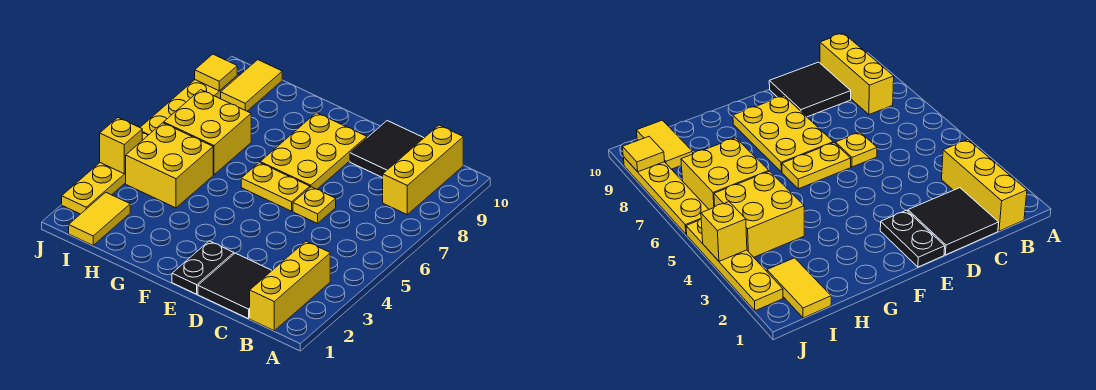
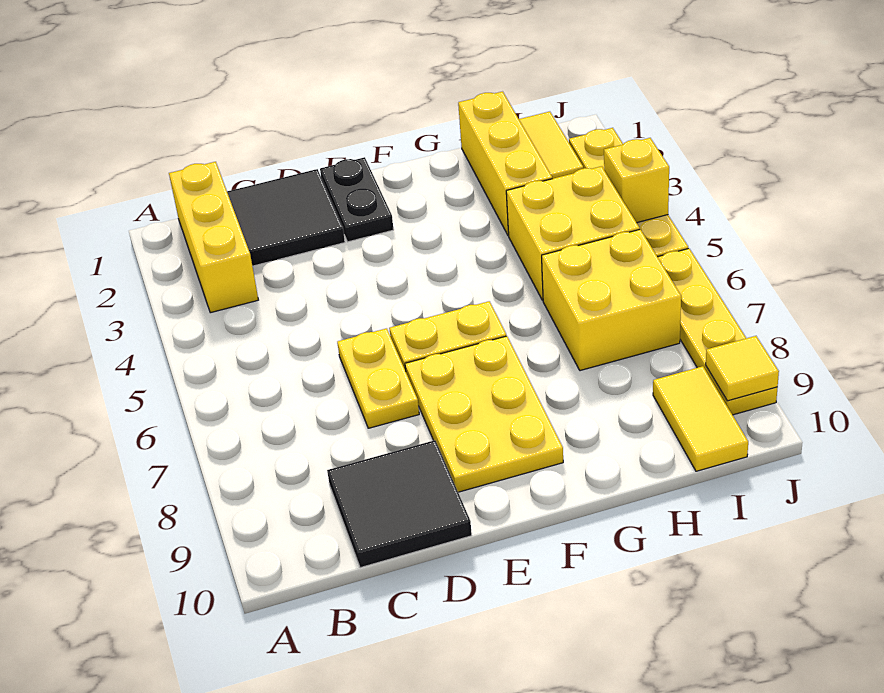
yellow 1x3 brick [383,125,463,214] -> yellow 1x3 brick moved to [458,92,552,236]
yellow 1x1 plate [293,187,336,223] -> yellow 1x2 plate [337,328,419,428]

